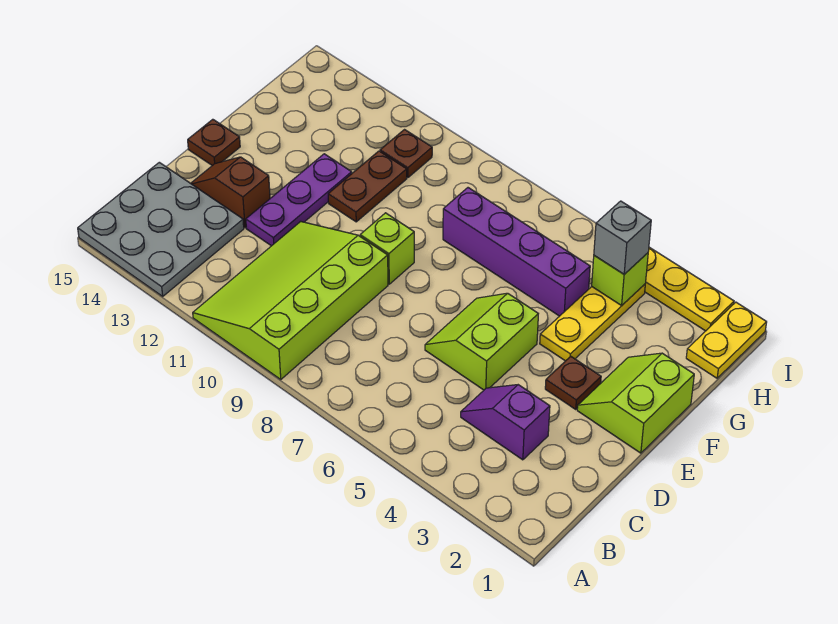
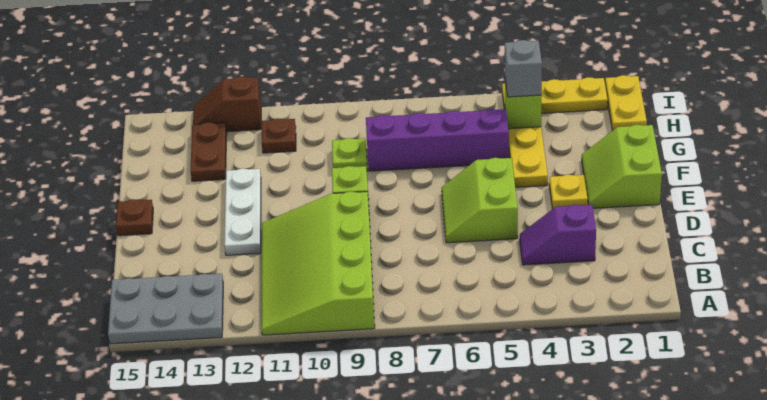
grey 3x3 plate [78,162,244,296] -> grey 2x3 plate [108,274,223,344]
purple 1x3 plate [246,154,352,246] -> white 1x3 plate [224,168,261,255]
brown 1x2 slope [191,157,270,228] -> brown 1x2 slope moved to [193,76,261,132]
brown 1x1 plate [545,356,601,409] -> yellow 1x1 plate [549,175,588,209]
brown 1x2 plate [328,151,407,222] -> brown 1x2 plate moved to [190,122,227,181]
none -> lime 1x1 plate [332,138,367,169]

